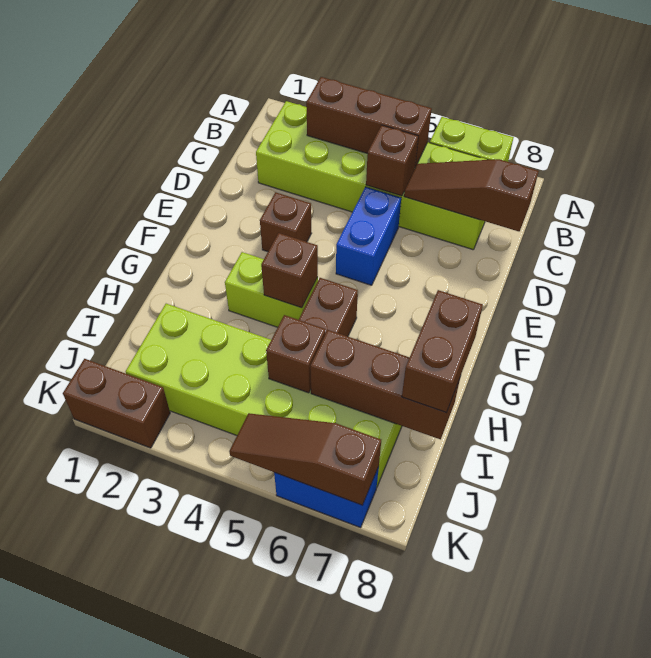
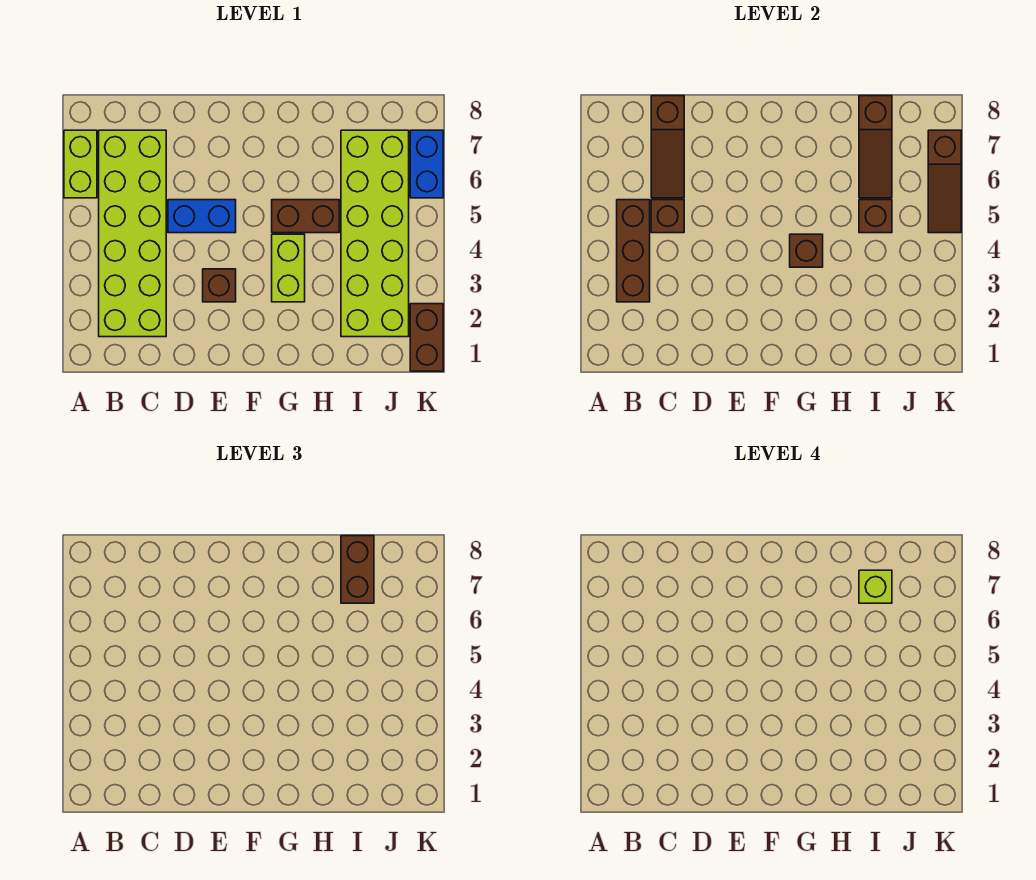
brown 1x2 brick [402,290,483,412] -> brown 1x2 brick turned to [341,536,374,603]
brown 1x3 brick [310,330,461,439] -> brown 1x3 slope [859,96,892,198]
none -> lime 1x1 brick [859,570,892,603]

